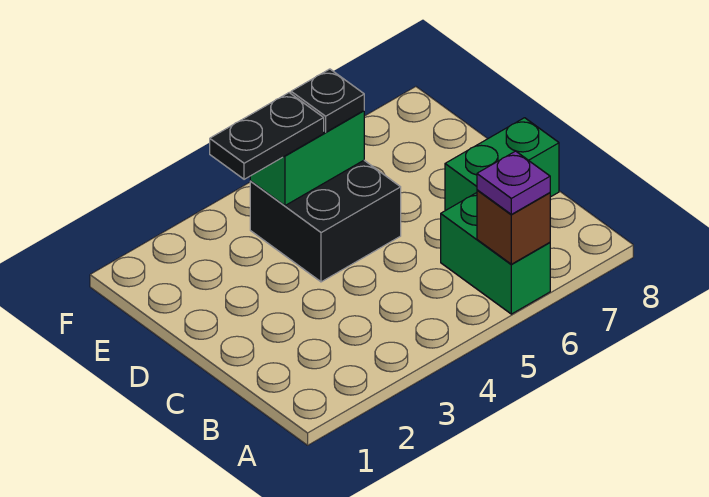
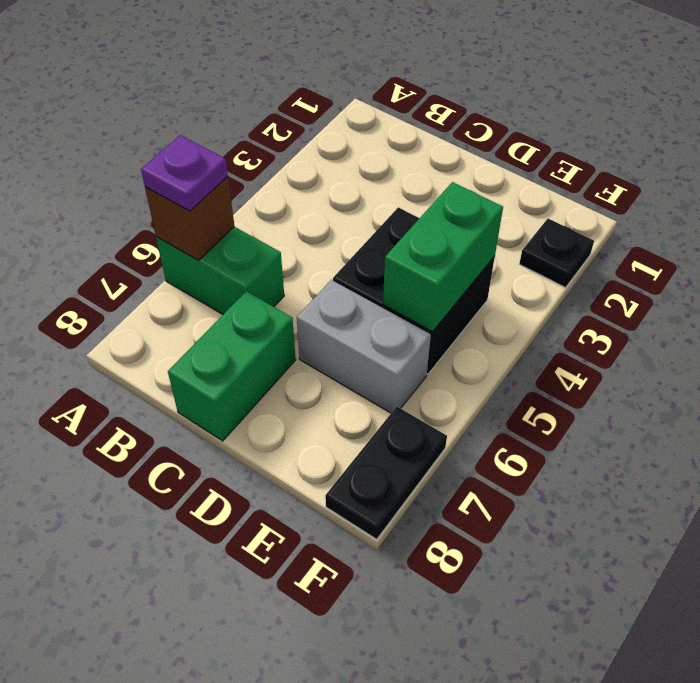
none -> grey 1x2 brick [297,280,431,413]
black 1x2 plate [210,93,324,179] -> black 1x2 plate moved to [325,407,447,539]
black 1x1 plate [291,69,364,132] -> black 1x1 plate moved to [519,219,594,288]

